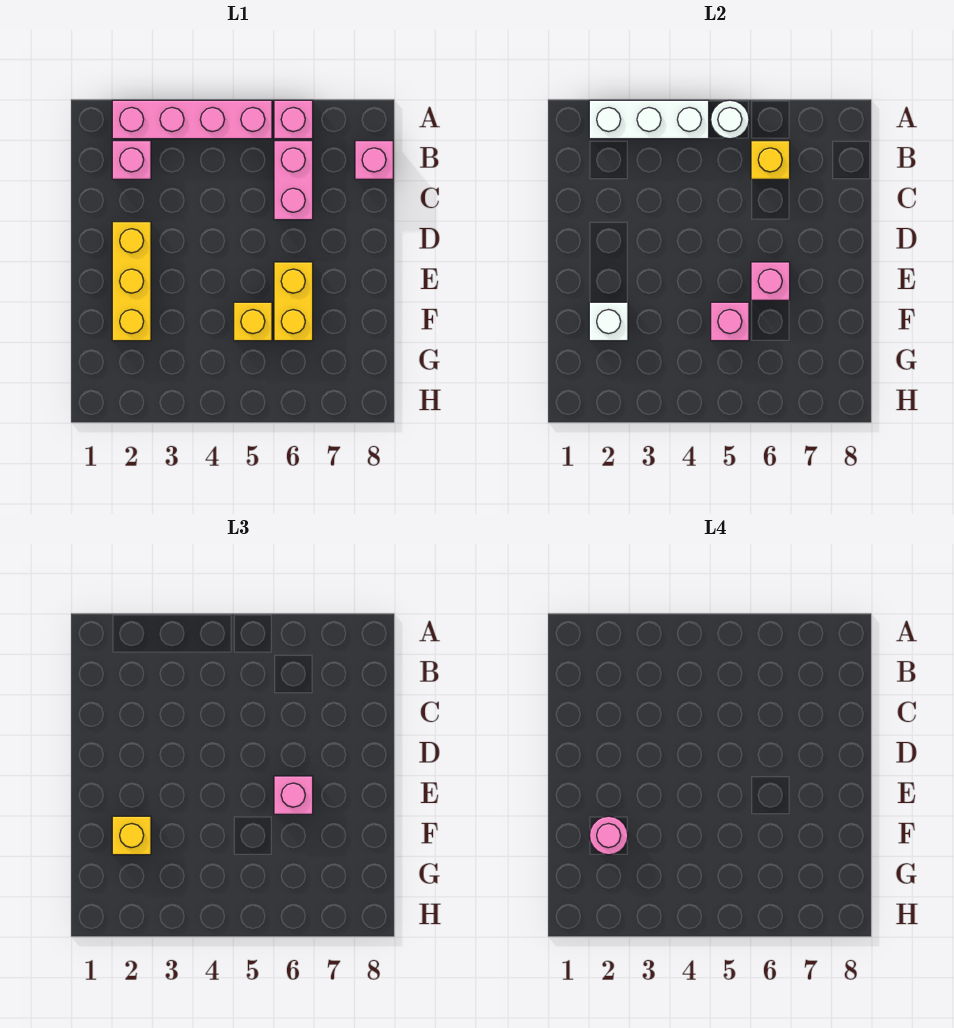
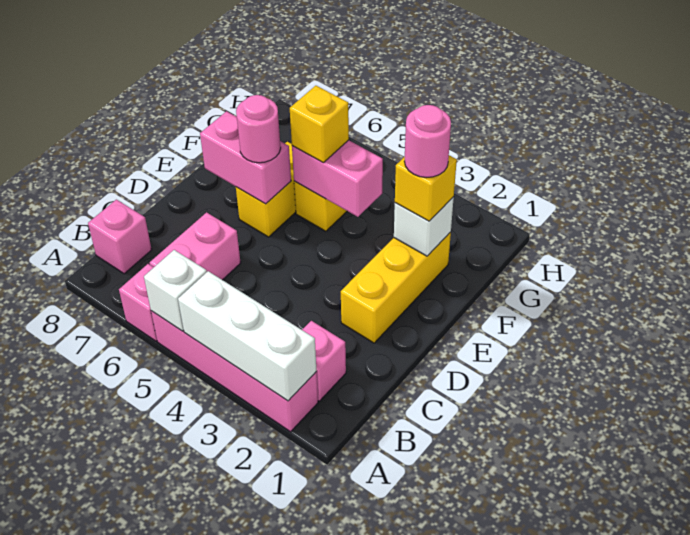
white 1x1 round brick [711,100,749,139] -> white 1x1 brick [144,250,207,331]
yellow 1x1 brick [751,141,790,179] -> yellow 1x1 brick moved to [290,86,349,163]
pink 1x1 brick [751,262,790,300] -> pink 1x2 brick [200,111,291,204]
pink 1x1 brick [274,776,313,814] -> pink 1x1 round brick [236,95,281,163]
pink 1x1 brick [711,302,749,341] -> pink 1x2 brick [292,140,383,217]

